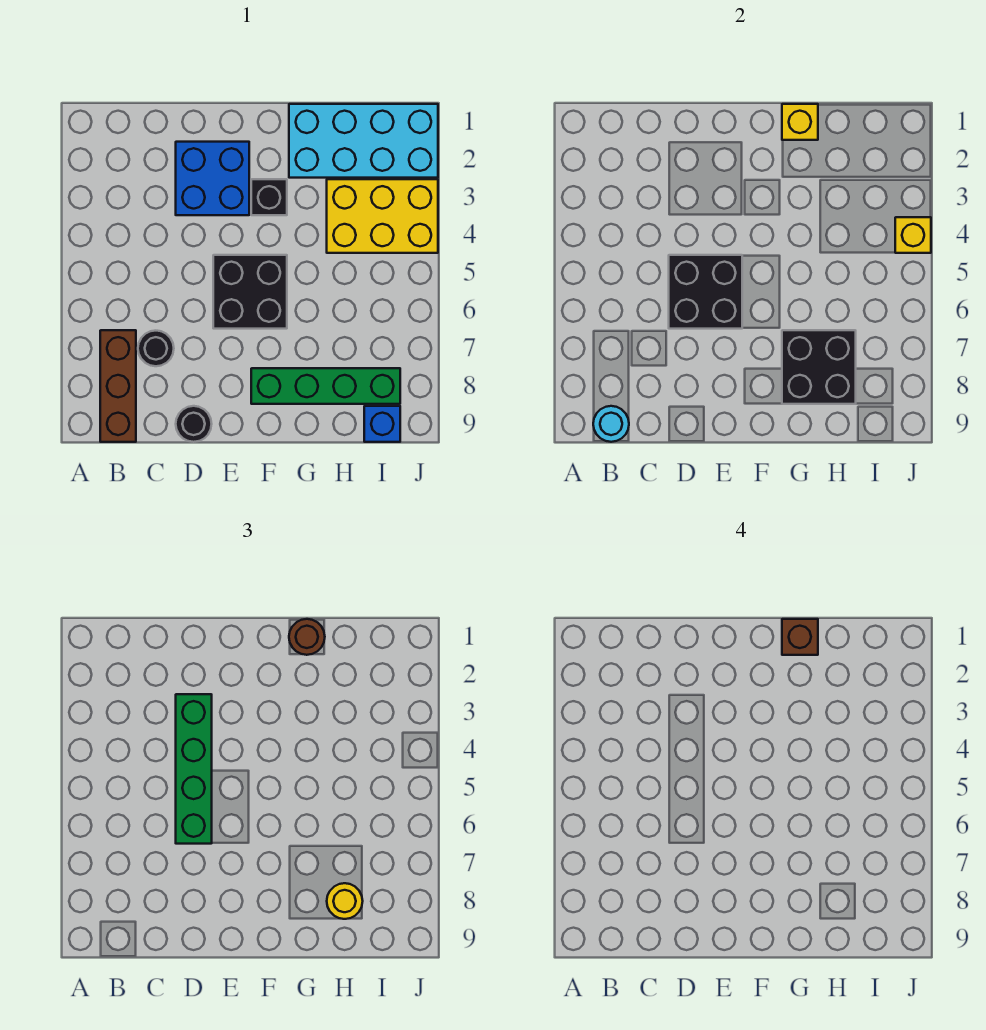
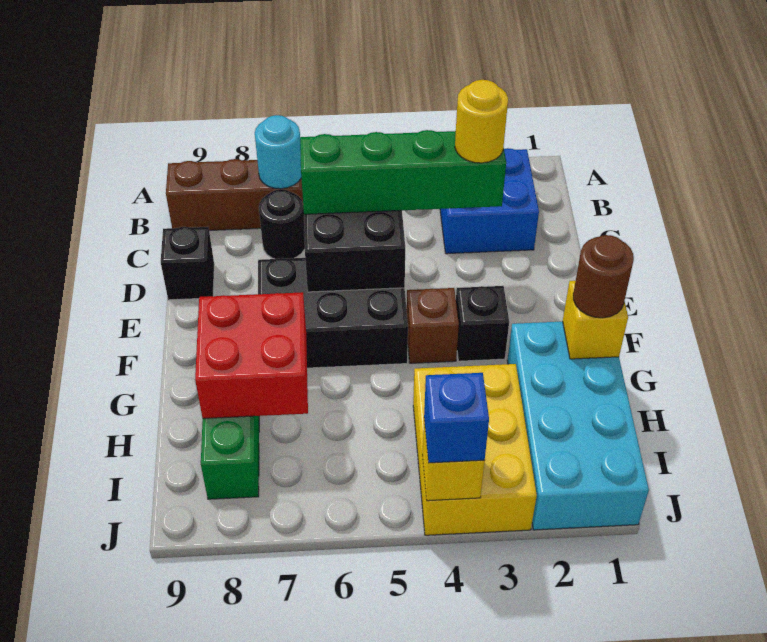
cyan 1x1 round brick [593,406,629,442] -> cyan 1x1 round brick moved to [255,115,301,189]
blue 2x2 brick [176,142,249,215] -> blue 2x2 brick moved to [440,148,539,254]
black 1x1 round brick [176,406,212,442] -> black 1x1 brick [161,227,214,300]
black 2x2 brick [213,255,287,329] -> black 2x3 brick [258,258,408,368]
brown 1x1 brick [782,619,818,655] -> brown 1x1 brick moved to [407,288,459,363]
black 2x2 brick [782,330,856,404] -> red 2x2 brick [195,292,308,418]
yellow 1x1 round brick [327,883,363,919] -> yellow 1x1 round brick moved to [455,80,508,163]
blue 1x1 brick [364,406,400,442] -> blue 1x1 brick moved to [424,373,489,463]

